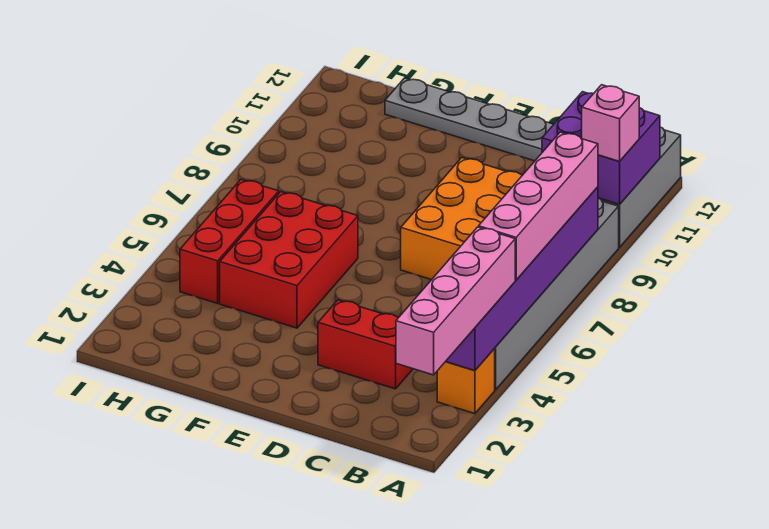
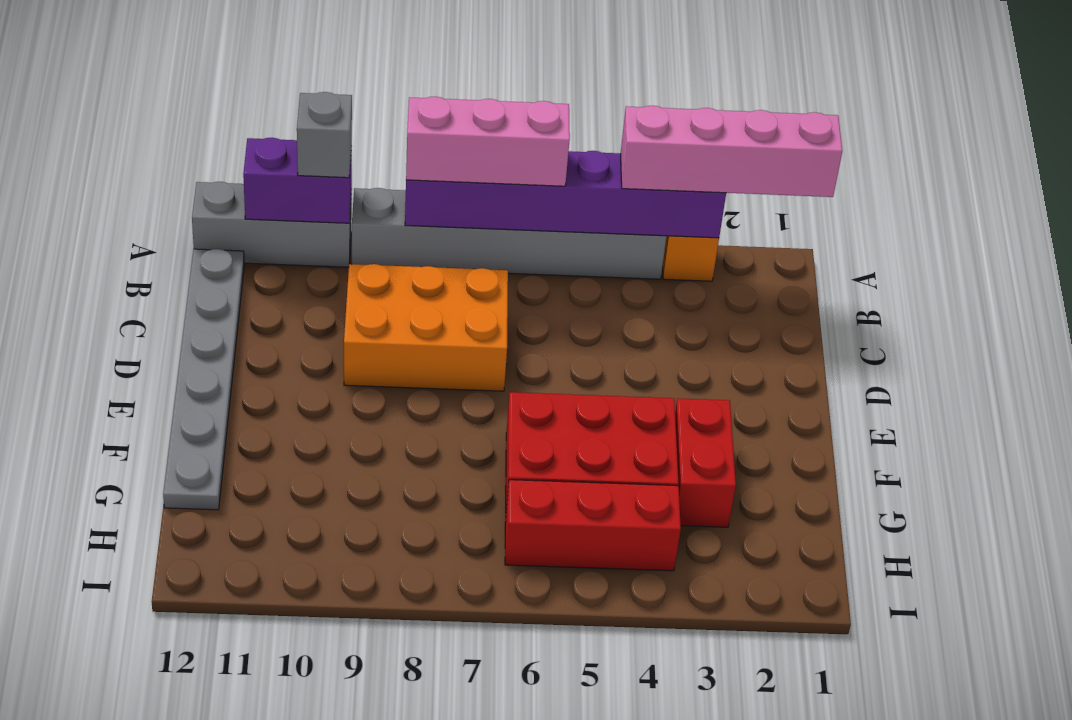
pink 1x4 brick [479,132,598,280] -> pink 1x3 brick [406,97,570,186]
purple 2x2 brick [542,92,660,204] -> purple 1x2 brick [243,138,352,223]
pink 1x1 brick [582,85,639,161] -> grey 1x1 brick [297,92,352,178]
red 1x2 brick [318,300,413,389] -> red 1x2 brick moved to [675,398,736,527]

